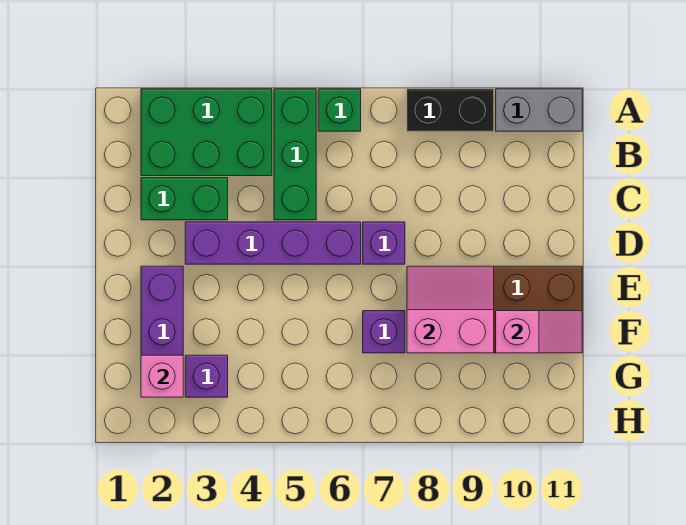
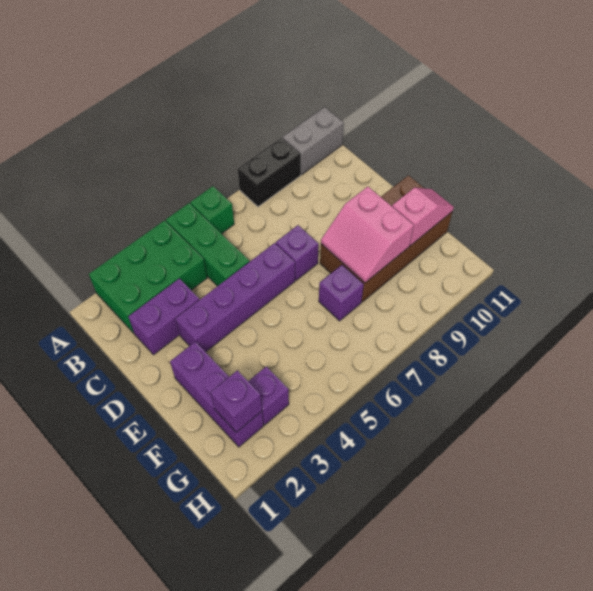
green 1x2 brick [141,178,228,220] -> purple 1x2 brick [128,278,199,355]
pink 2x2 slope [407,266,494,353] -> pink 2x2 slope turned to [321,187,414,283]
pink 1x1 brick [141,355,183,397] -> purple 1x1 brick [211,370,262,432]

